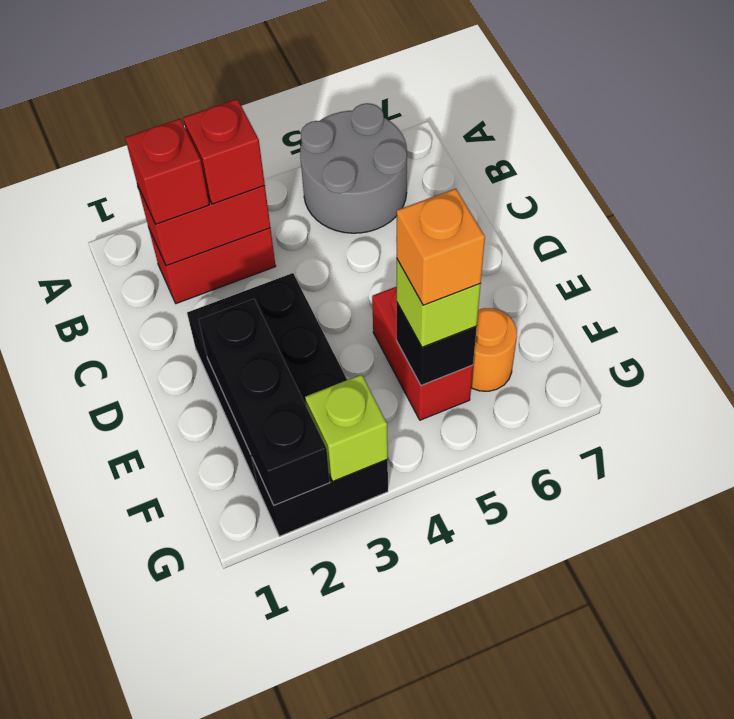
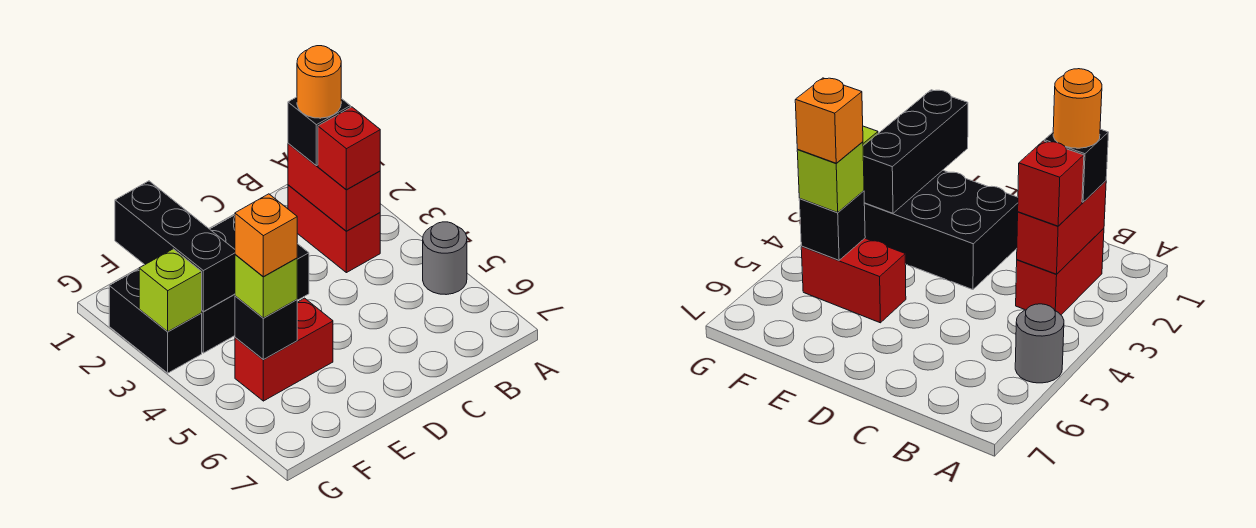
grey 2x2 round brick [300,103,407,233] -> grey 1x1 round brick [423,222,467,295]
red 1x1 brick [125,119,209,224] -> black 1x1 brick [288,97,351,166]
black 1x3 brick [199,299,330,505] -> black 1x3 brick turned to [115,181,235,312]
orange 1x1 round brick [471,308,517,391] -> orange 1x1 round brick moved to [297,46,341,118]

